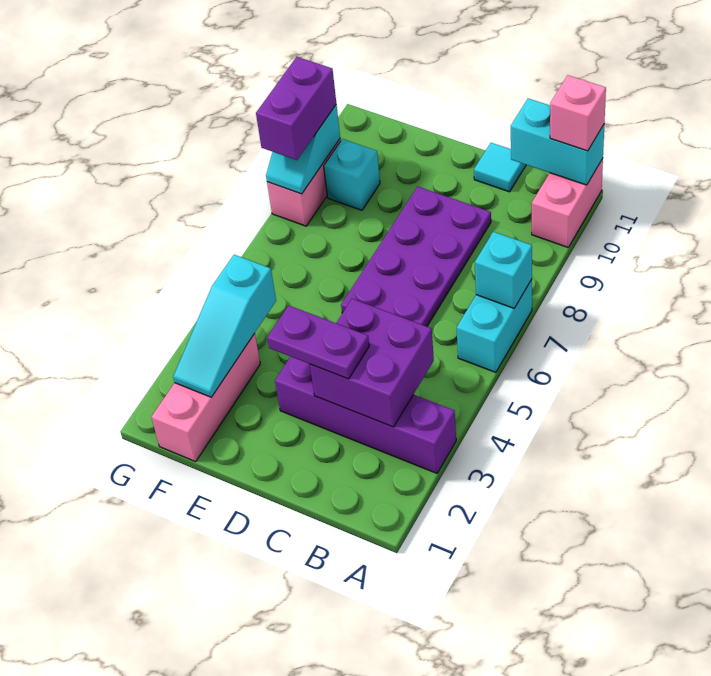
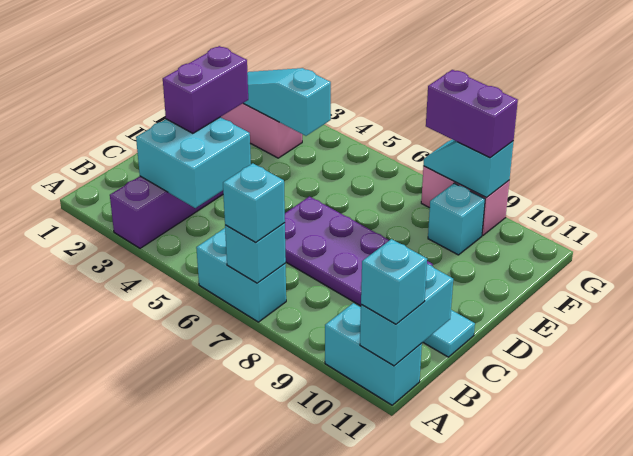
none -> cyan 1x1 brick [223,163,285,242]
pink 1x2 brick [532,158,603,247] -> cyan 1x2 brick [325,303,422,405]
pink 1x1 brick [550,75,606,151] -> cyan 1x1 brick [361,239,427,324]
purple 2x2 brick [310,299,434,427] -> cyan 2x2 brick [136,117,251,208]
purple 1x2 plate [267,306,369,379] -> purple 1x2 brick [163,46,248,133]

